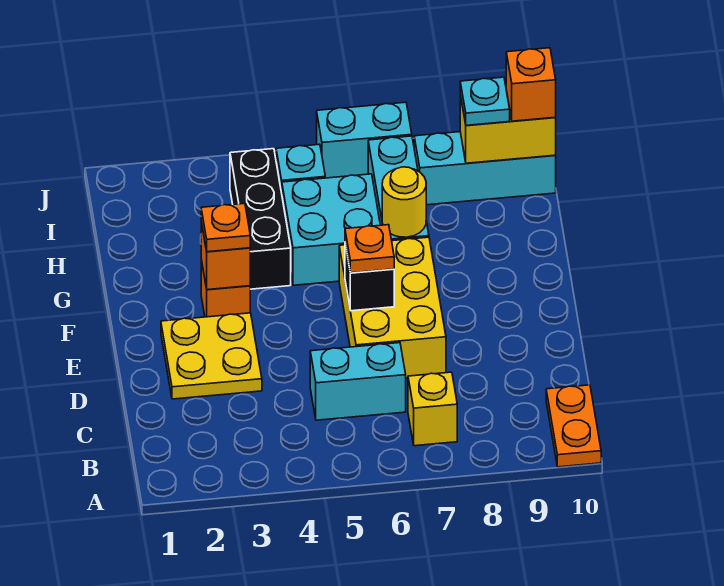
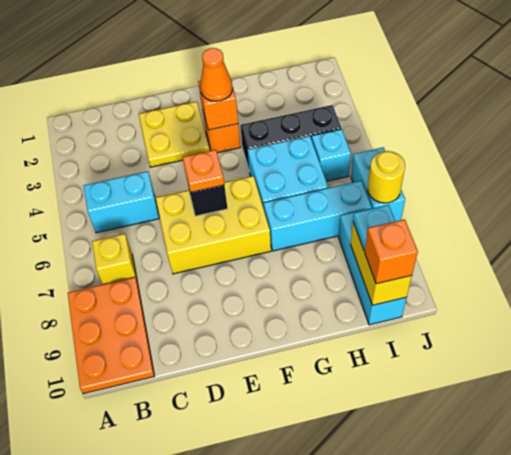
orange 1x2 plate [546,385,601,467] -> orange 2x3 plate [68,277,154,394]
cyan 1x2 brick [310,343,406,420] -> cyan 1x2 brick turned to [84,171,159,233]
orange 1x1 plate [201,203,250,252] -> orange 1x1 cone [200,48,233,101]
yellow 1x1 round brick [382,167,426,237] -> yellow 1x1 round brick moved to [368,151,405,203]

